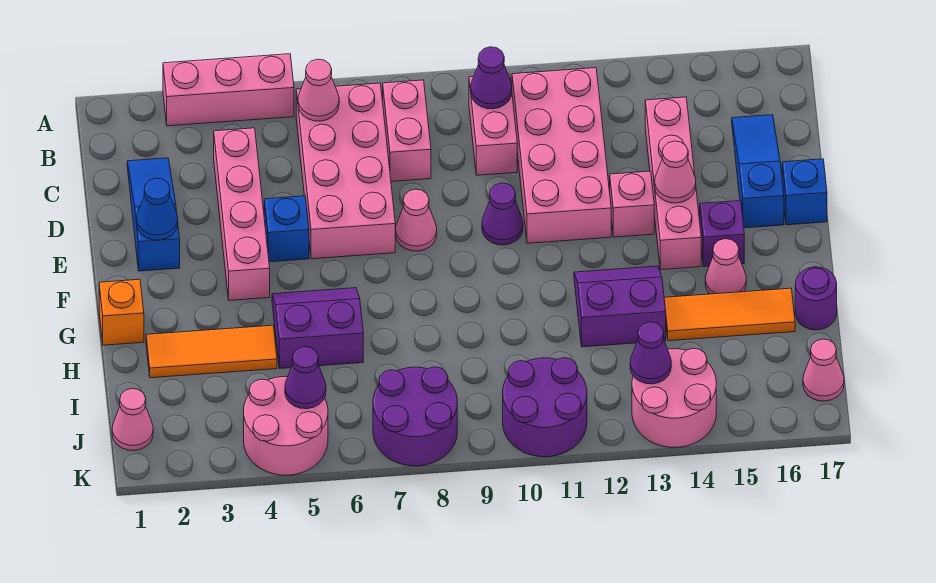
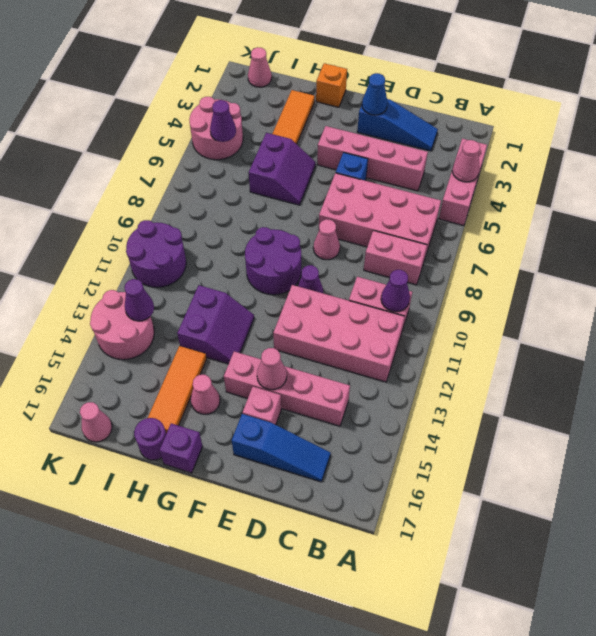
pink 1x1 cone [298,59,339,121] -> pink 1x1 cone moved to [452,140,480,182]
pink 1x1 brick [610,171,654,237] -> pink 1x1 brick moved to [242,387,281,425]
blue 1x1 brick [782,159,827,225] -> none
purple 1x1 brick [700,201,744,267] -> purple 1x1 brick moved to [159,424,203,473]
purple 2x2 round brick [373,367,457,466] -> purple 2x2 round brick moved to [245,227,301,295]

